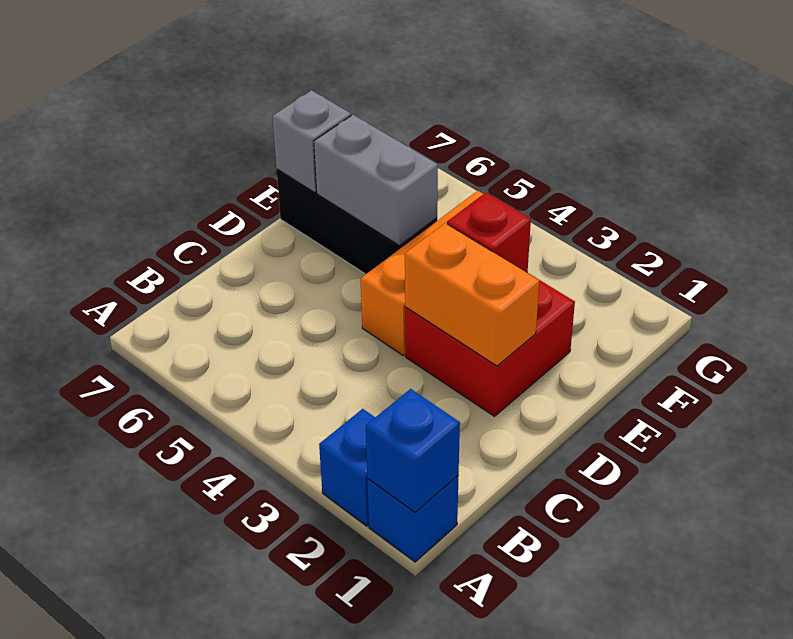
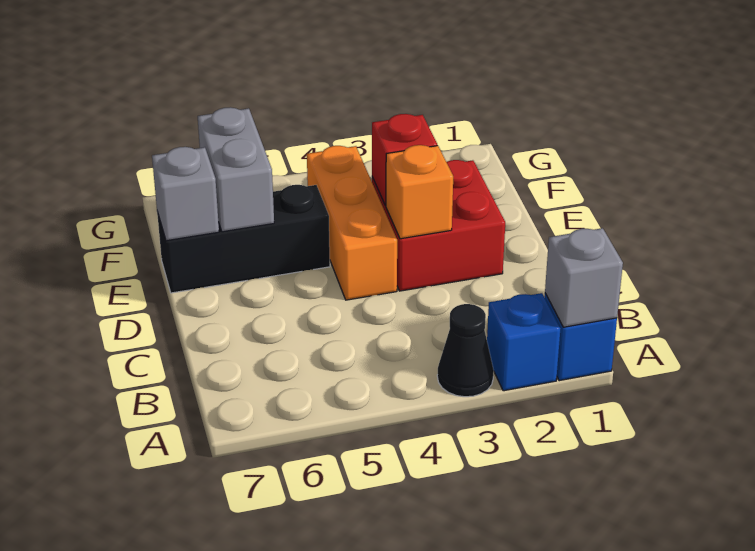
blue 1x1 brick [366,389,460,512] -> grey 1x1 brick [545,228,623,327]
none -> black 1x1 cone [437,304,494,397]
orange 1x2 brick [405,223,539,366] -> orange 1x1 brick [386,145,453,239]
grey 1x2 brick [314,115,438,245] -> grey 1x2 brick turned to [198,107,274,232]

